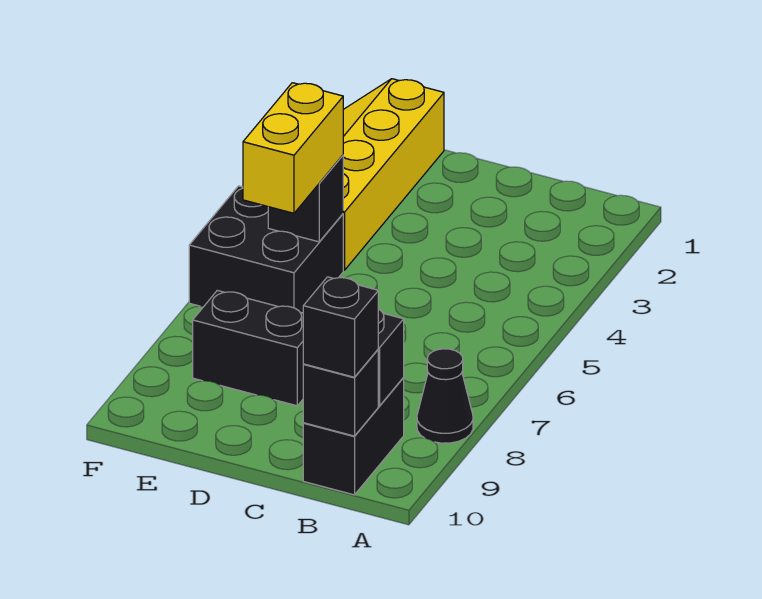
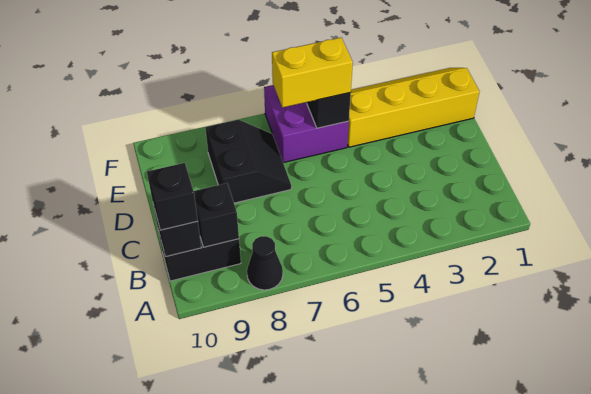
black 2x2 brick [189,186,343,313] -> purple 2x2 brick [264,85,349,163]

